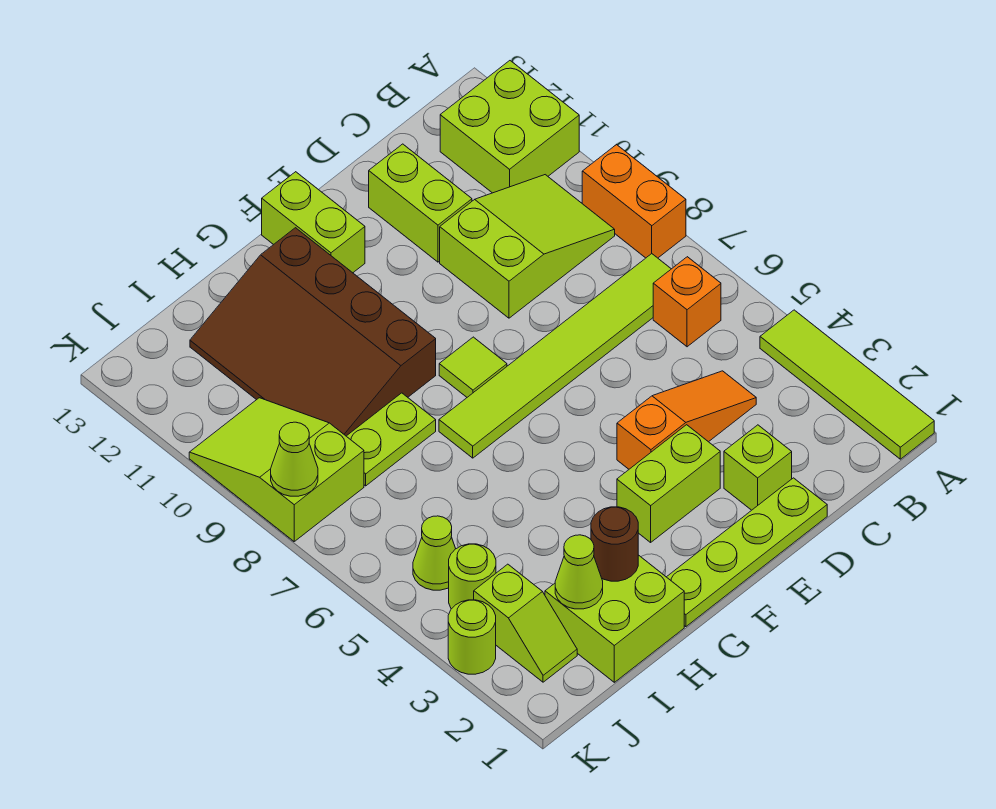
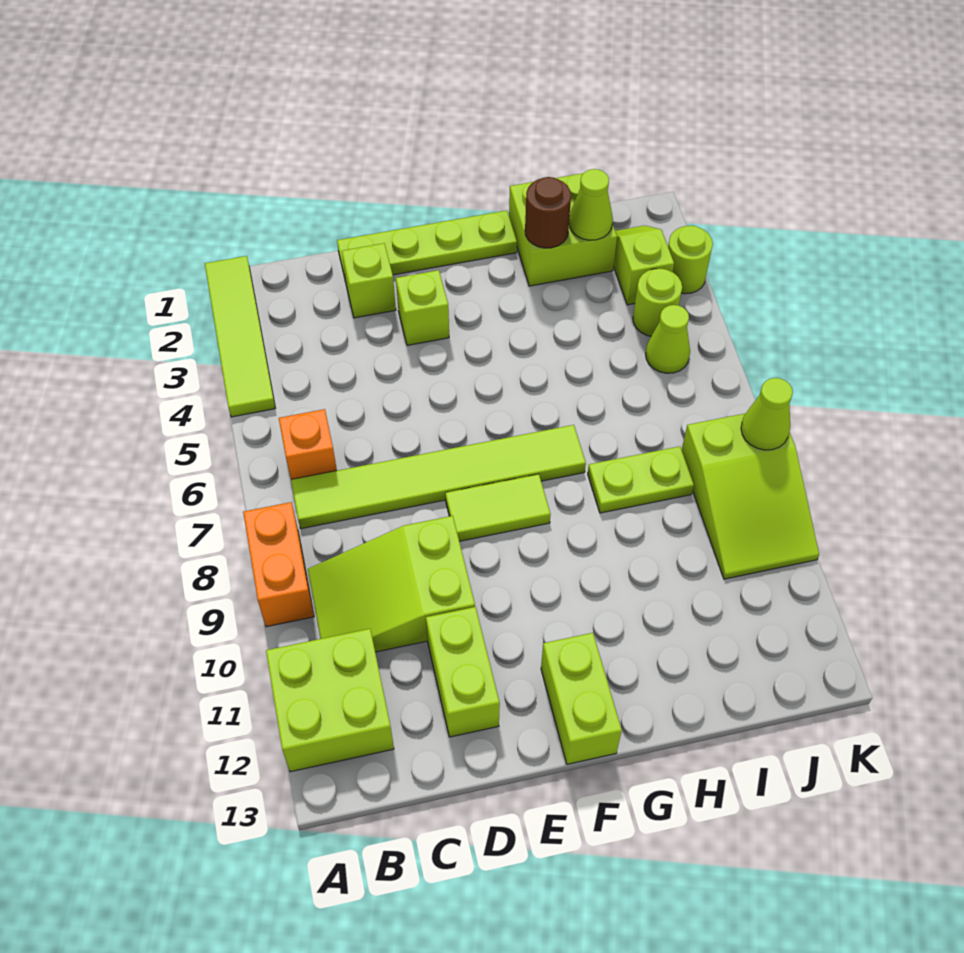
orange 1x3 slope [617,371,756,469] -> none
lime 1x2 brick [617,425,720,542] -> lime 1x1 brick [396,270,449,345]
lime 1x1 tile [439,337,507,397] -> lime 1x2 tile [445,474,551,541]
brown 3x4 slope [190,228,436,436] -> none

